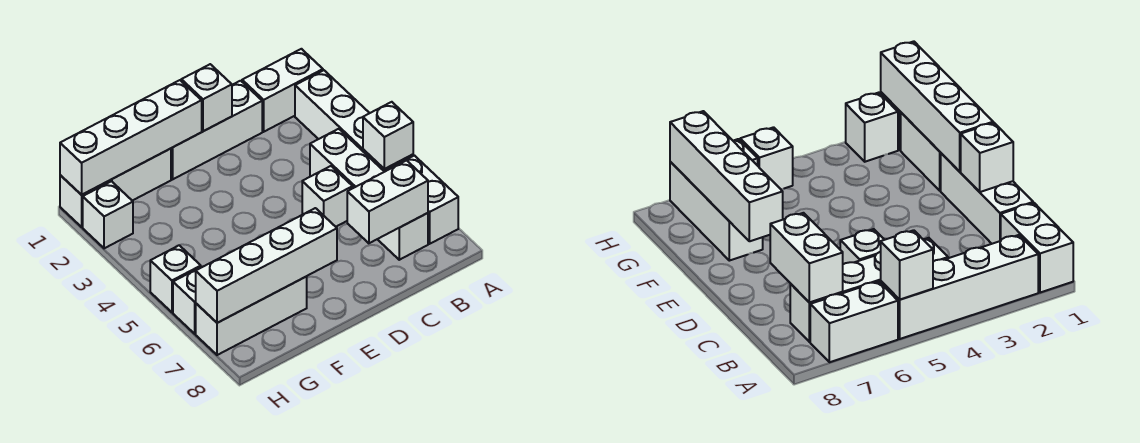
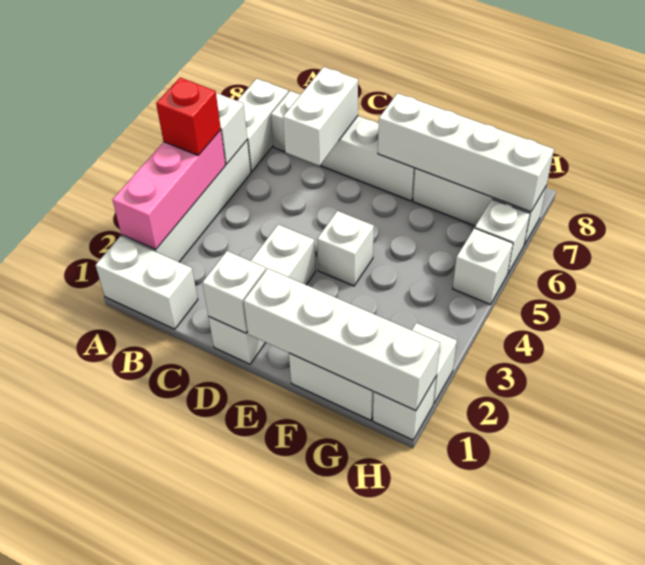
none -> pink 1x3 brick [113,130,226,249]
none -> red 1x1 brick [156,78,221,155]
white 1x4 brick [310,129,428,260] -> white 1x4 brick turned to [271,91,415,201]
white 1x2 brick [347,160,428,243] -> white 1x2 brick turned to [283,67,358,166]
white 1x3 brick [171,81,262,179] -> white 1x3 brick turned to [209,224,316,364]
white 1x1 brick [302,166,353,227] -> white 1x1 brick moved to [317,211,374,286]

